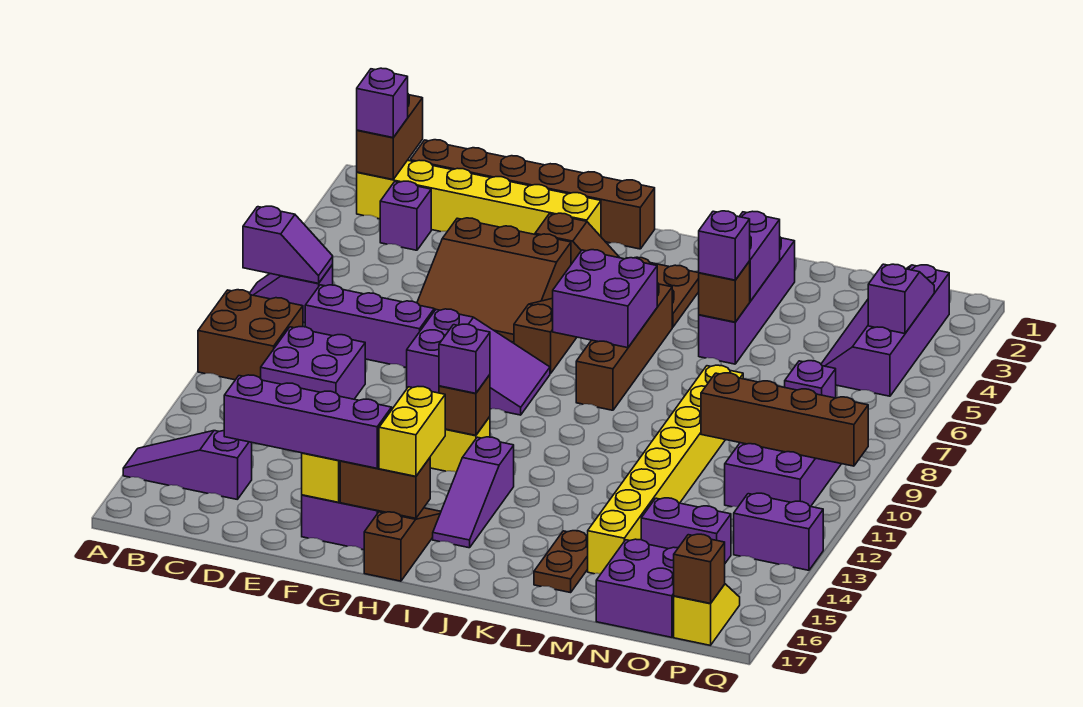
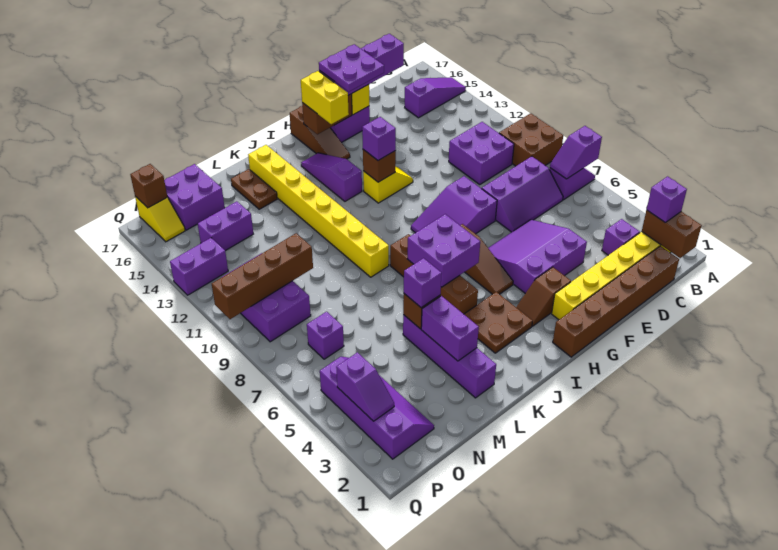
brown 3x3 slope [417,218,571,342] -> purple 3x3 slope [488,220,587,293]
none -> purple 2x2 plate [319,44,384,92]
yellow 1x8 brick [588,365,743,574] -> yellow 1x8 brick moved to [248,145,389,277]

